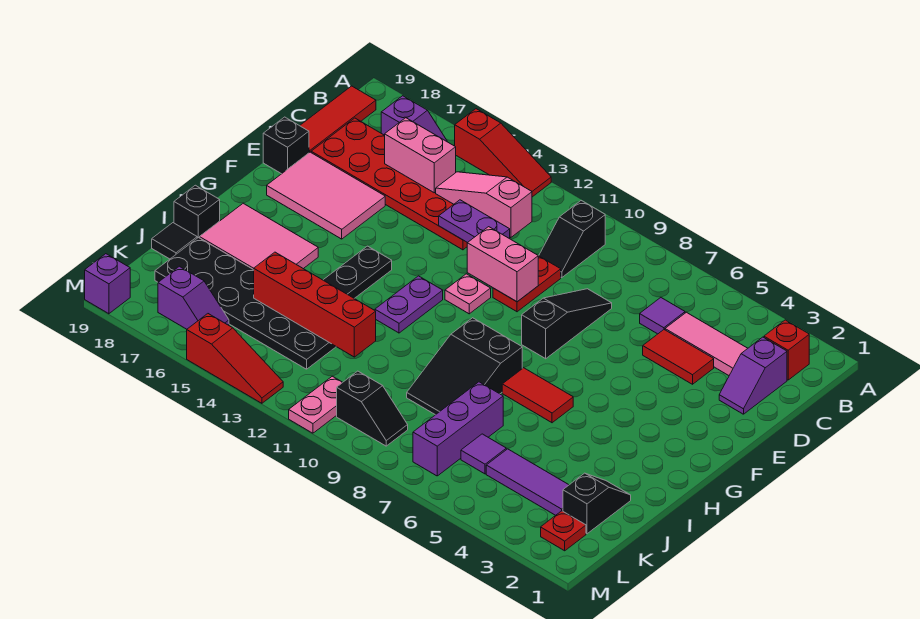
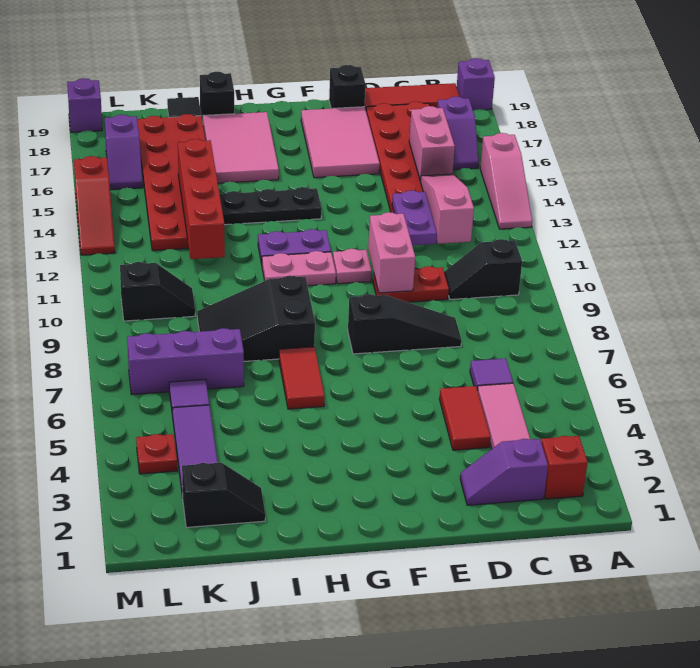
red 1x3 slope [455,109,551,197] -> pink 1x3 slope [480,133,532,229]
none -> purple 1x1 brick [457,58,495,110]
black 2x6 plate [155,237,336,369] -> red 2x6 plate [137,114,206,251]
red 1x1 plate [541,511,586,551] -> red 1x1 plate moved to [136,434,177,474]
black 1x2 slope [337,371,408,446] -> black 1x2 slope turned to [120,262,195,321]
pink 1x2 plate [289,376,343,433] -> pink 1x2 plate moved to [262,251,336,286]

